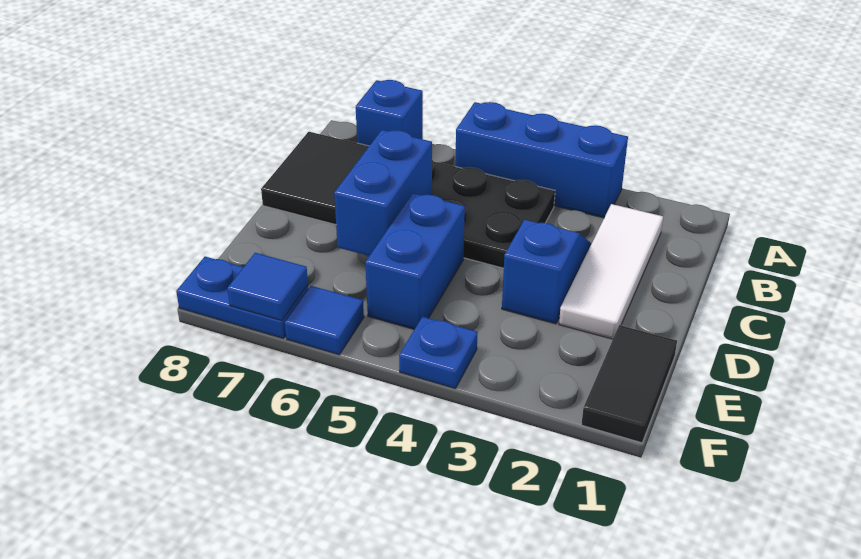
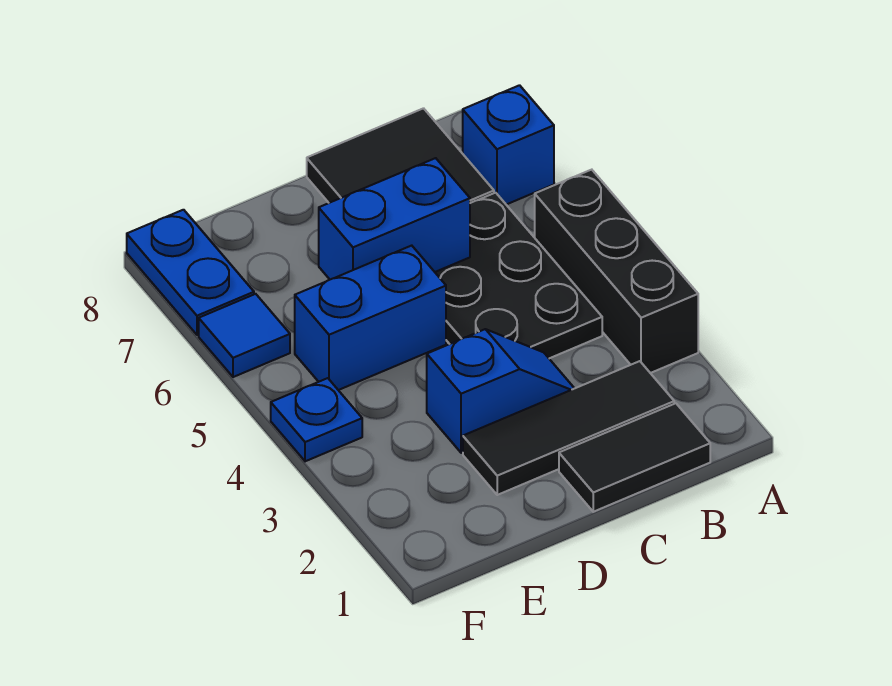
blue 1x3 brick [455,102,628,218] -> black 1x3 brick [535,170,698,373]
white 1x3 tile [559,204,663,339] -> black 1x3 tile [463,361,674,495]
black 1x2 tile [581,325,677,443] -> black 1x2 tile moved to [559,403,710,512]
blue 1x1 tile [227,253,308,321] -> none

